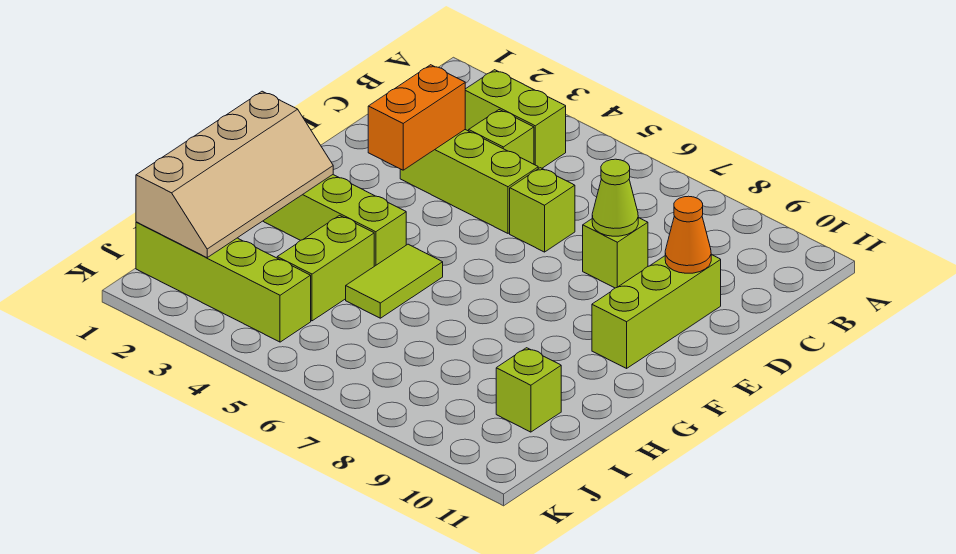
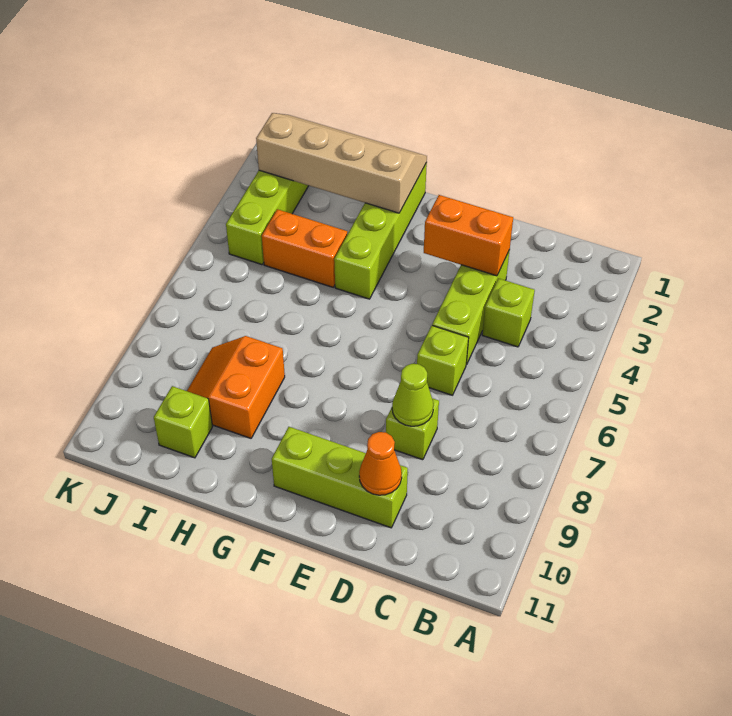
lime 1x2 brick [465,70,566,169] -> none
tan 2x4 slope [136,91,333,258] -> tan 2x4 slope turned to [256,113,427,213]
lime 1x2 tile [346,244,443,318] -> none
lime 1x2 brick [277,215,374,321] -> orange 1x2 brick [262,209,347,287]
none -> orange 2x2 slope [187,336,285,438]

